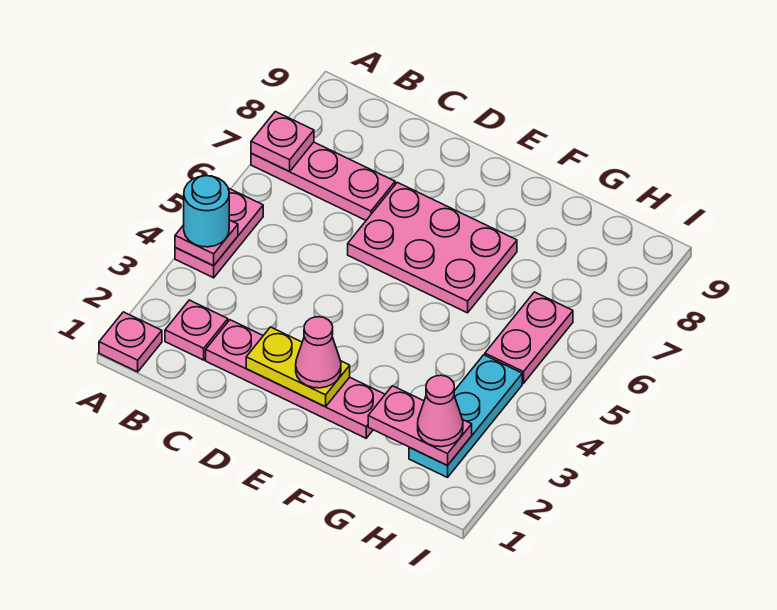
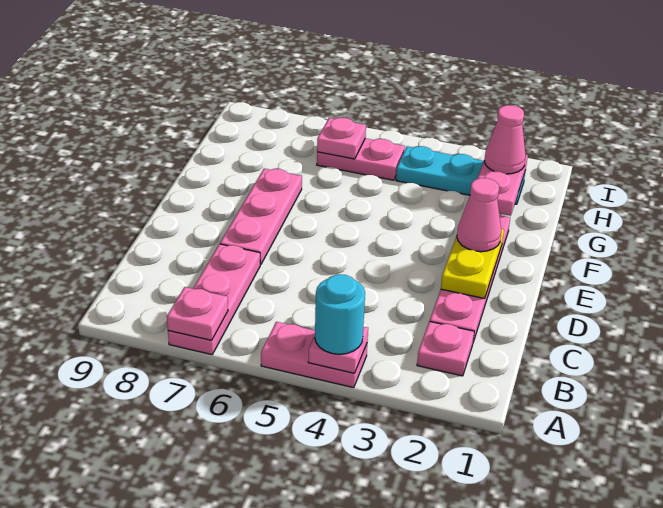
pink 1x1 plate [99,312,162,372] -> pink 1x1 plate moved to [317,118,366,159]
pink 2x3 plate [348,182,517,313] -> pink 1x3 plate [220,169,302,265]

